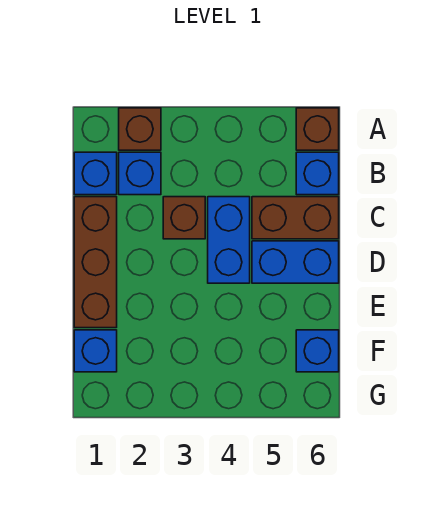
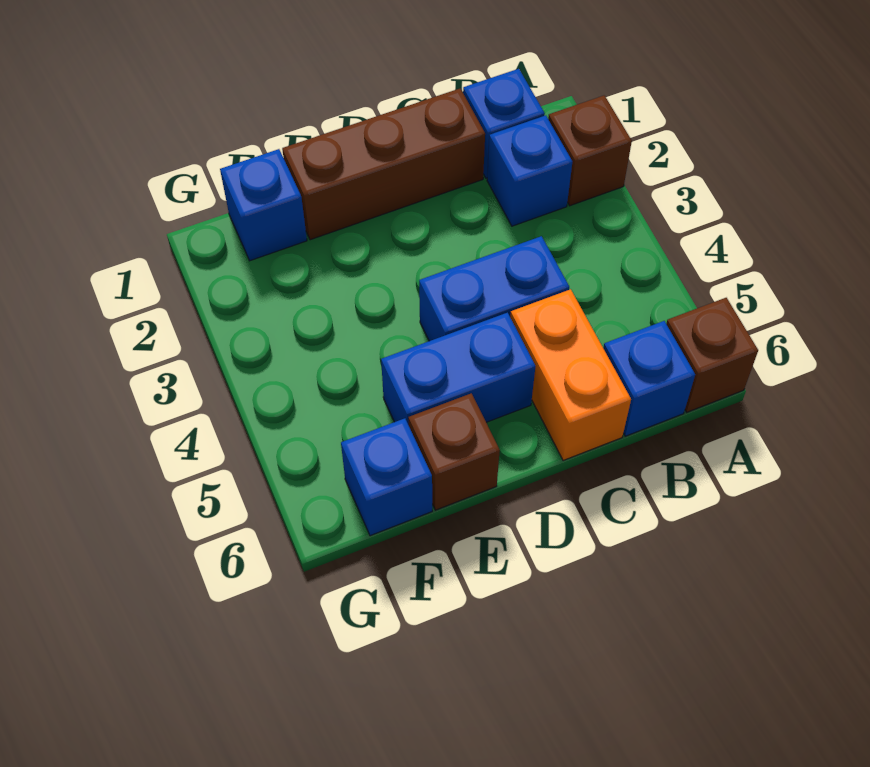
brown 1x1 brick [163,197,205,239] -> brown 1x1 brick moved to [408,393,500,510]
brown 1x2 brick [252,197,339,239] -> orange 1x2 brick [510,289,631,461]
blue 1x2 brick [252,241,339,283] -> blue 1x2 brick turned to [381,313,535,425]

